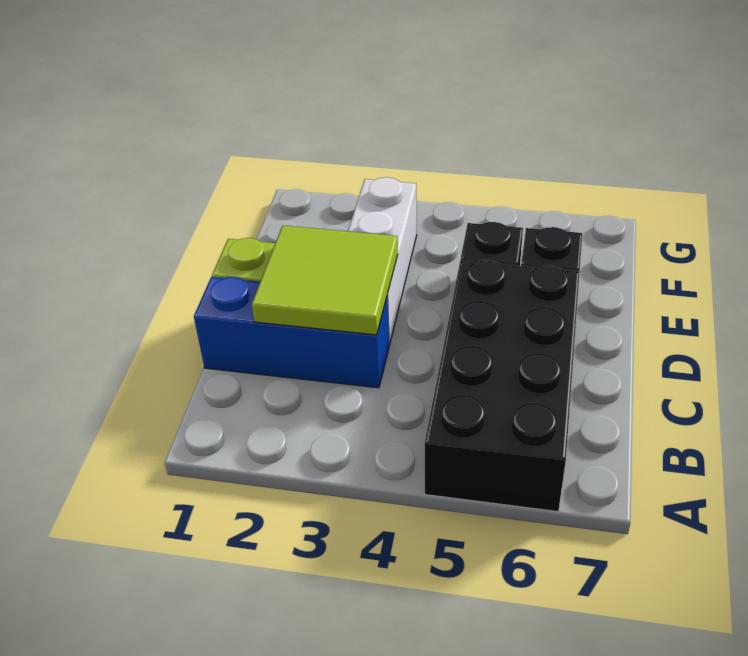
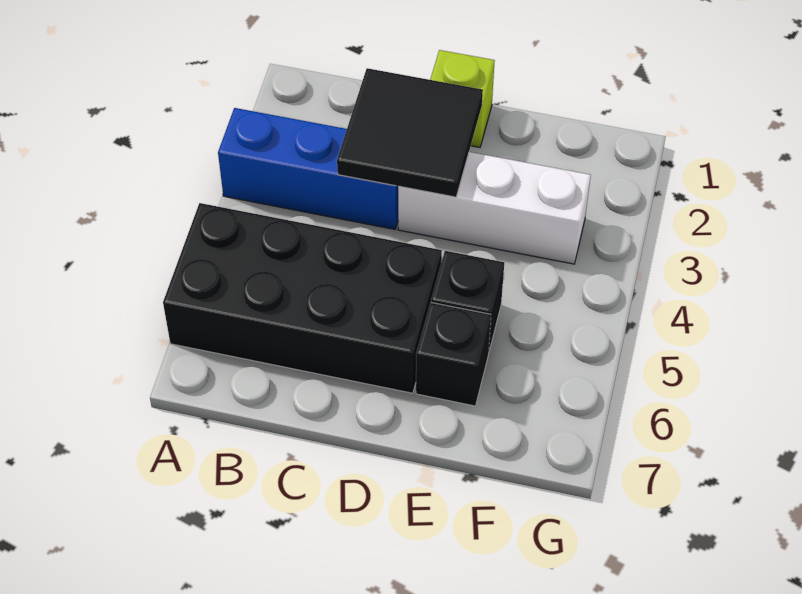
blue 1x3 brick [194,277,389,388] -> blue 1x3 brick turned to [218,108,398,229]
lime 2x2 tile [252,226,398,335] -> black 2x2 tile [337,68,483,197]

